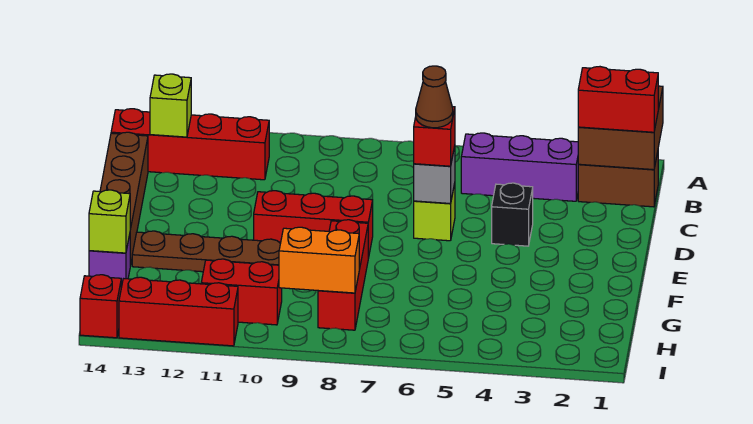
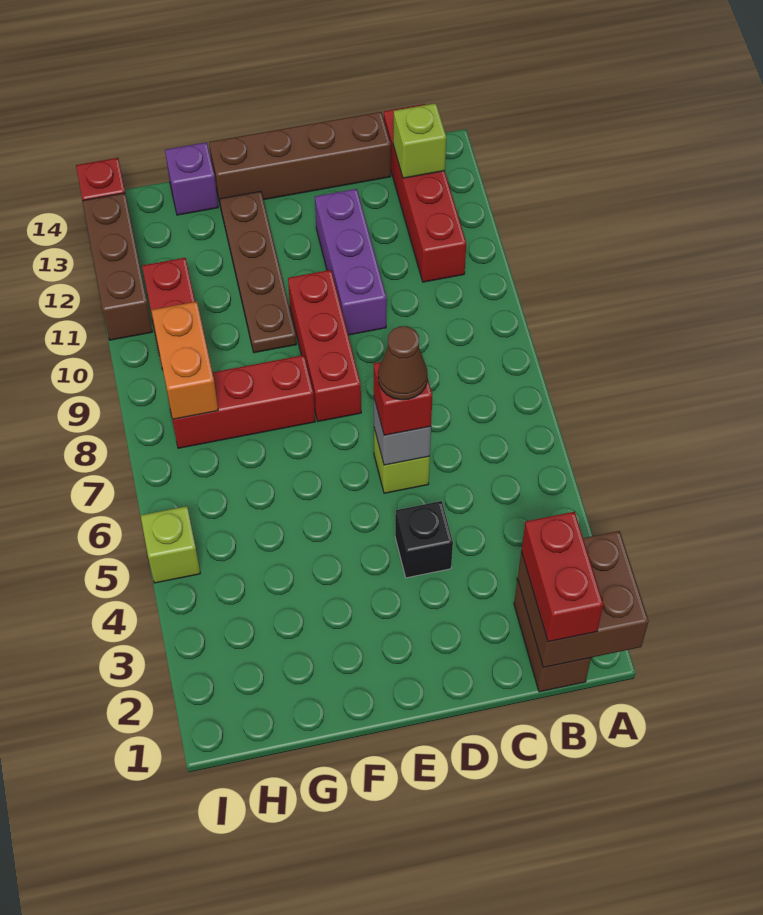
purple 1x3 brick [461,133,579,201] -> purple 1x3 brick moved to [315,189,387,335]
lime 1x1 brick [89,190,130,253] -> lime 1x1 brick moved to [140,506,200,583]
red 1x3 brick [119,277,238,346] -> brown 1x3 brick [83,193,152,340]

